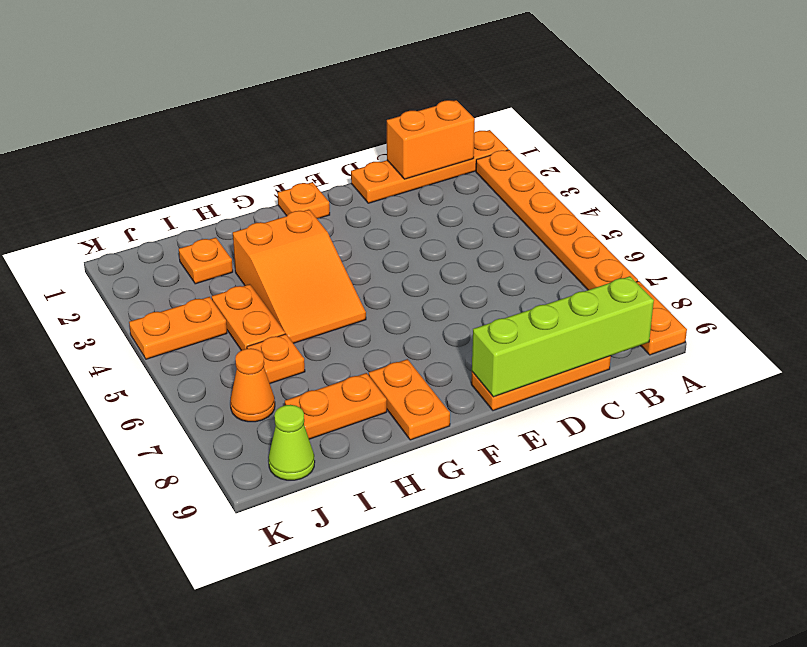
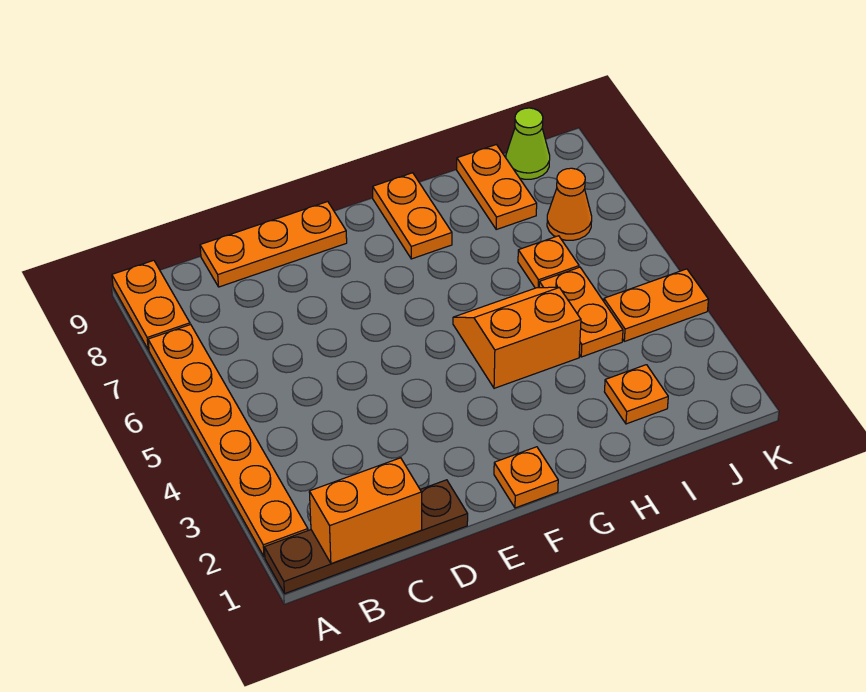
orange 1x4 plate [351,130,508,203] -> brown 1x4 plate [264,480,468,594]
lime 1x4 brick [472,276,654,397] -> none
orange 2x3 slope [233,210,366,343] -> orange 2x2 slope [453,287,581,388]
orange 1x2 plate [285,373,387,439] -> orange 1x2 plate turned to [457,145,537,229]

